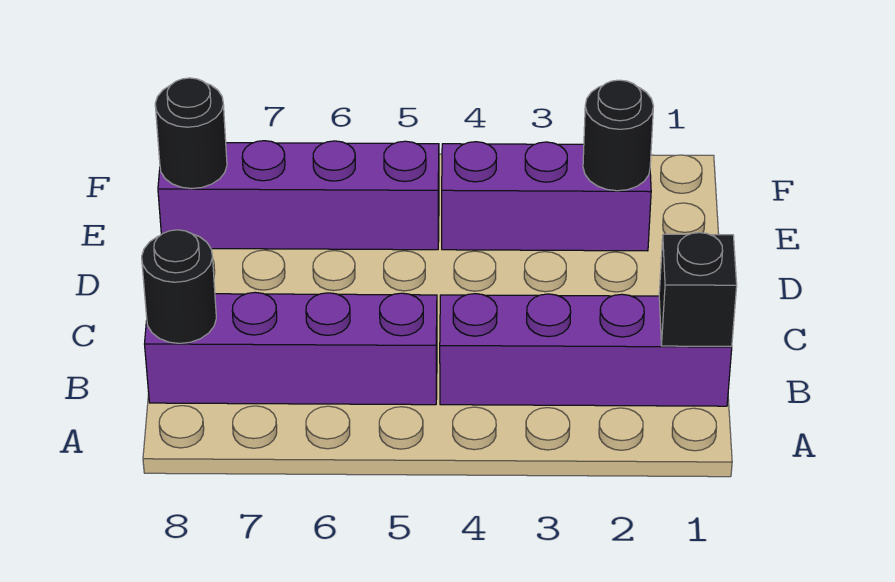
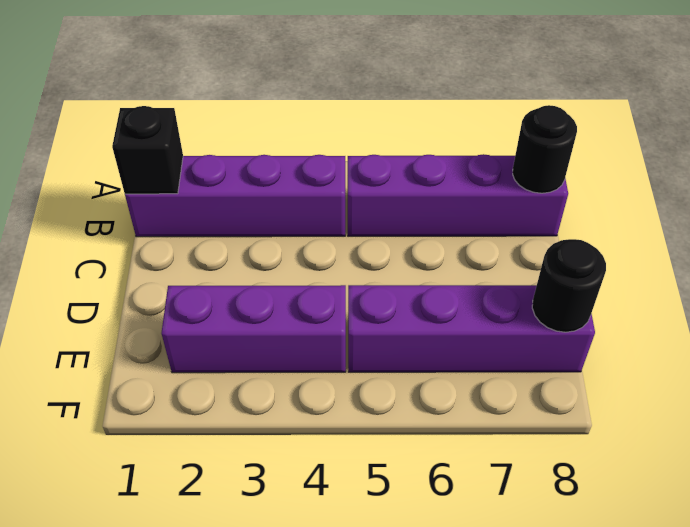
black 1x1 round brick [583,80,653,191] -> none

